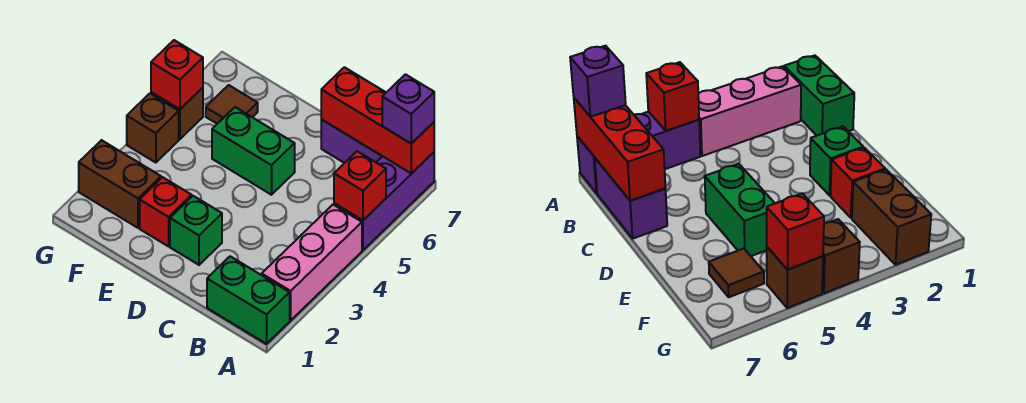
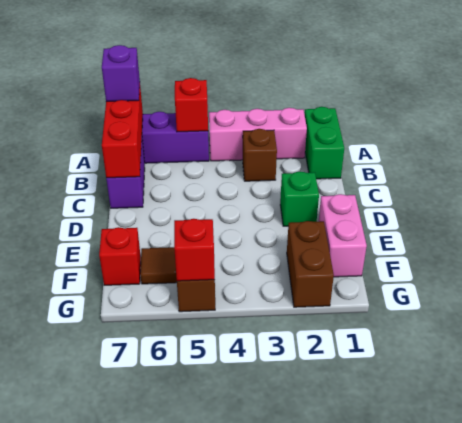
green 1x2 brick [212,107,295,195] -> none
none -> pink 1x2 brick [319,194,367,277]
red 1x1 brick [140,177,192,246] -> red 1x1 brick moved to [99,227,141,285]
brown 1x1 brick [127,94,179,163] -> brown 1x1 brick moved to [243,129,277,181]

